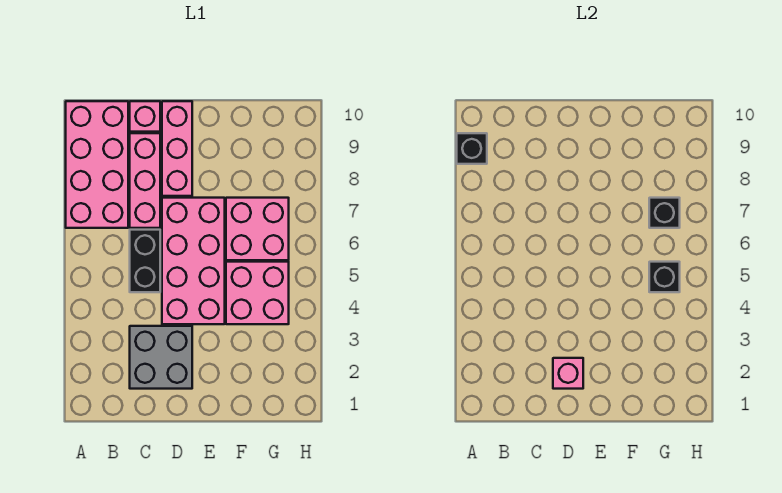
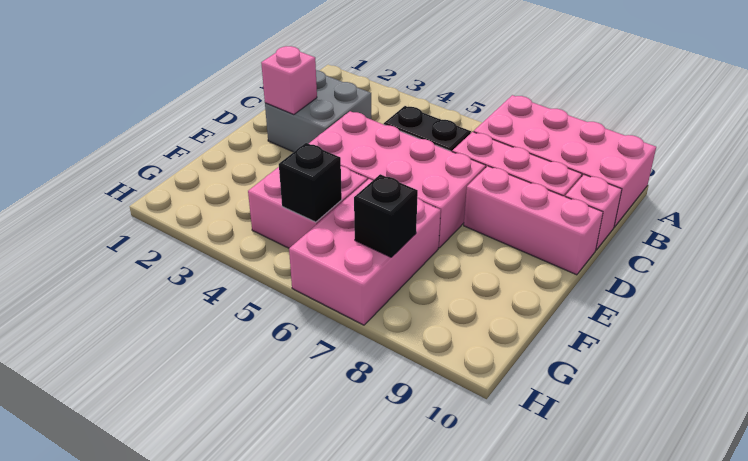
black 1x1 brick [457,133,487,164] -> none
pink 2x2 brick [226,198,289,260] -> pink 2x3 brick [289,179,441,325]

